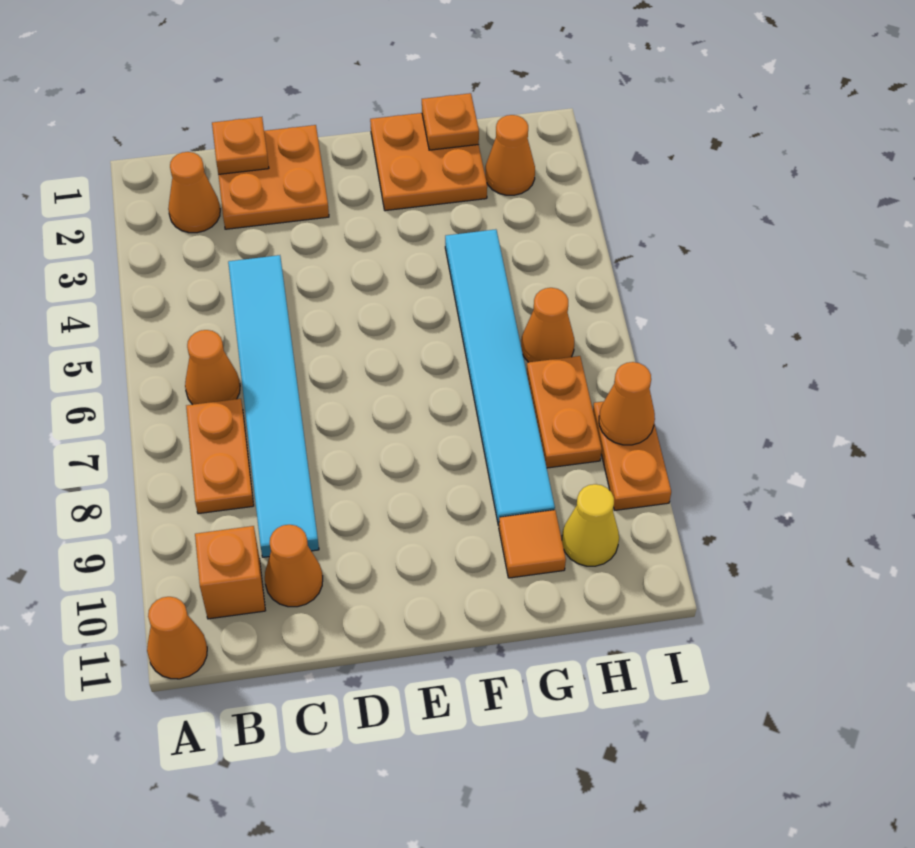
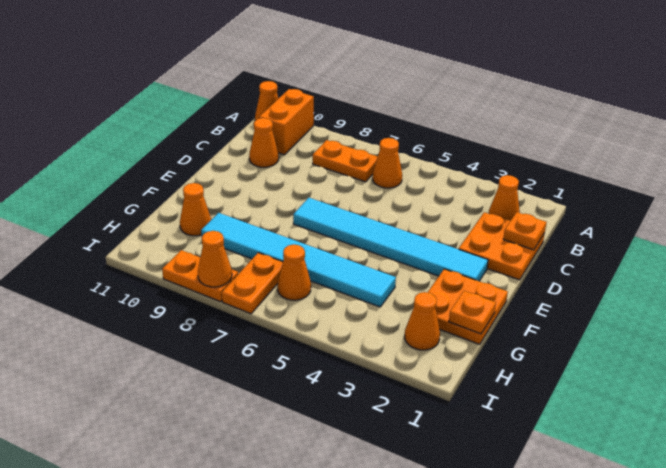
orange 1x1 brick [195,526,265,619] -> orange 1x2 brick [259,89,314,155]
cyan 1x6 tile [228,255,319,557] -> cyan 1x6 tile moved to [293,198,488,281]
orange 1x1 tile [499,510,566,578] -> orange 1x1 cone [180,183,211,236]
orange 1x2 plate [527,356,602,468] -> orange 1x2 plate turned to [222,253,283,314]
yellow 1x1 cone [562,484,619,566] -> none

